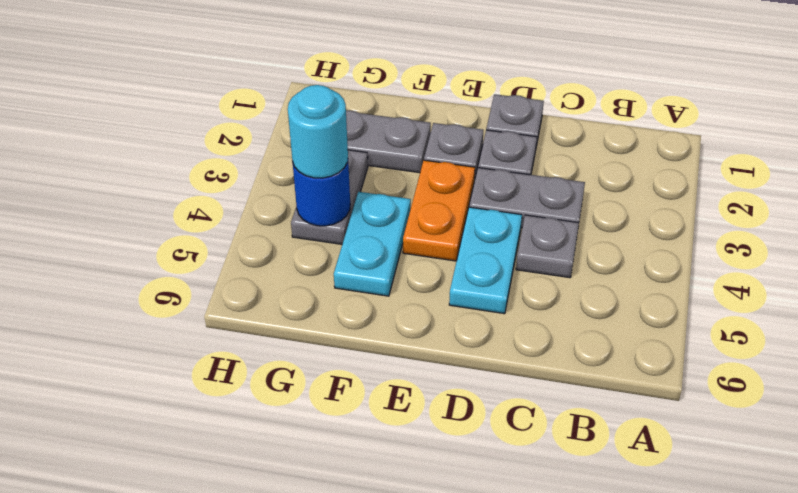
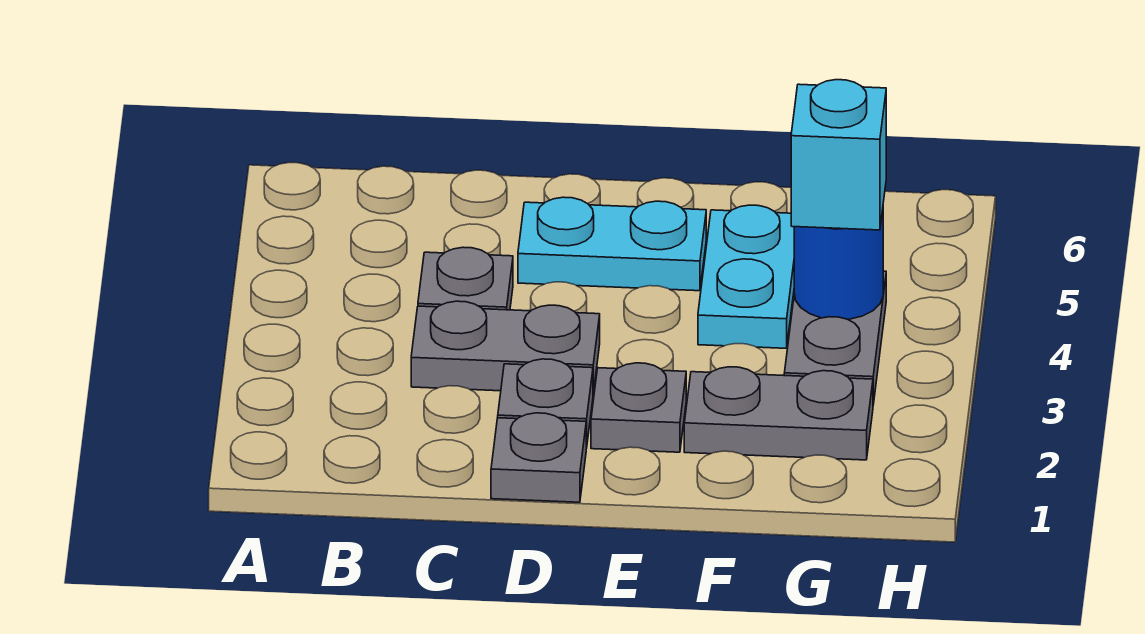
cyan 1x2 plate [449,207,522,314] -> cyan 1x2 plate turned to [518,197,706,291]
orange 1x2 plate [403,160,475,261] -> none
cyan 1x1 round brick [288,85,348,178] -> cyan 1x1 brick [791,80,886,230]

